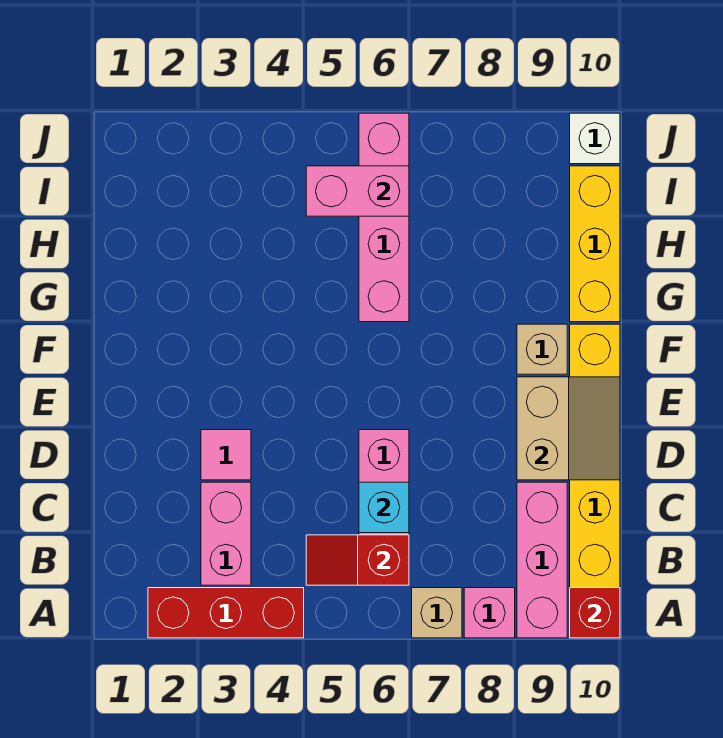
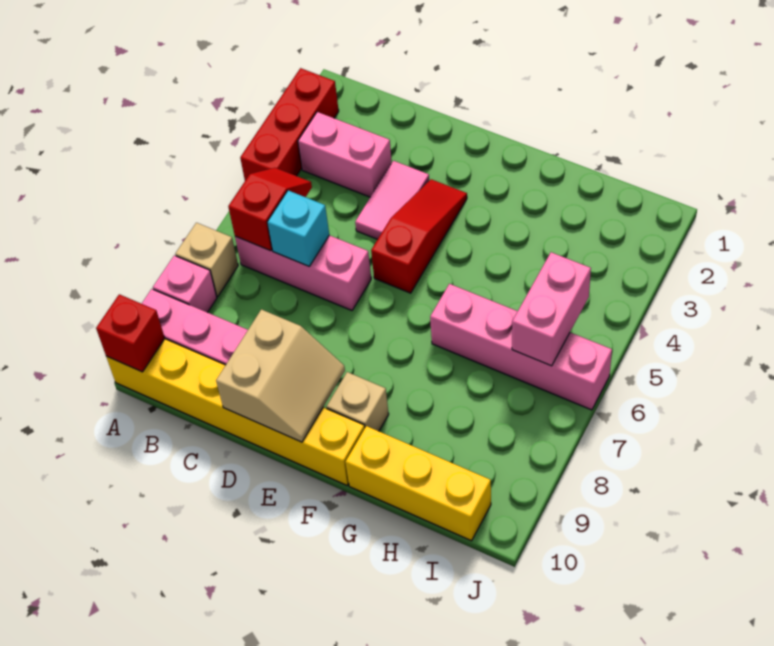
pink 1x1 tile [201,430,251,480] -> pink 1x2 tile [355,161,429,239]
tan 2x2 slope [517,377,620,480] -> tan 2x2 slope turned to [216,309,345,442]
none -> red 1x3 slope [371,179,467,293]
white 1x1 brick [570,113,620,164] -> none

